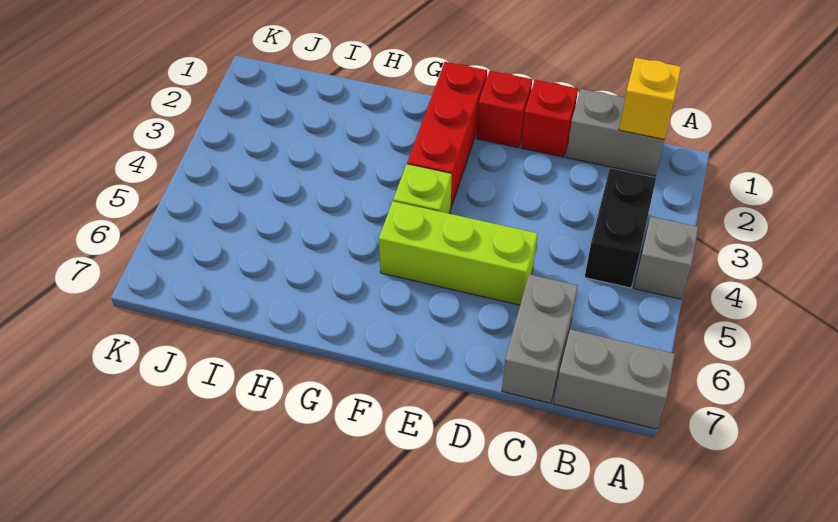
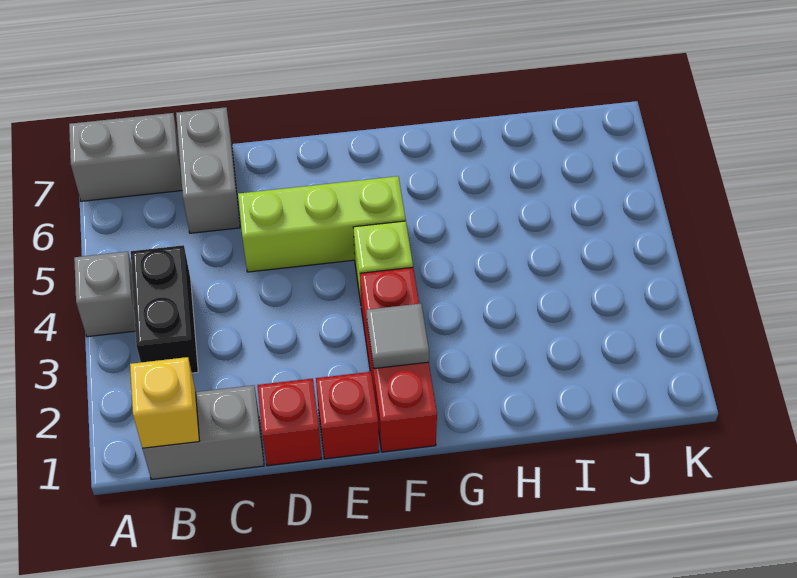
none -> grey 1x1 tile [367,304,429,369]

